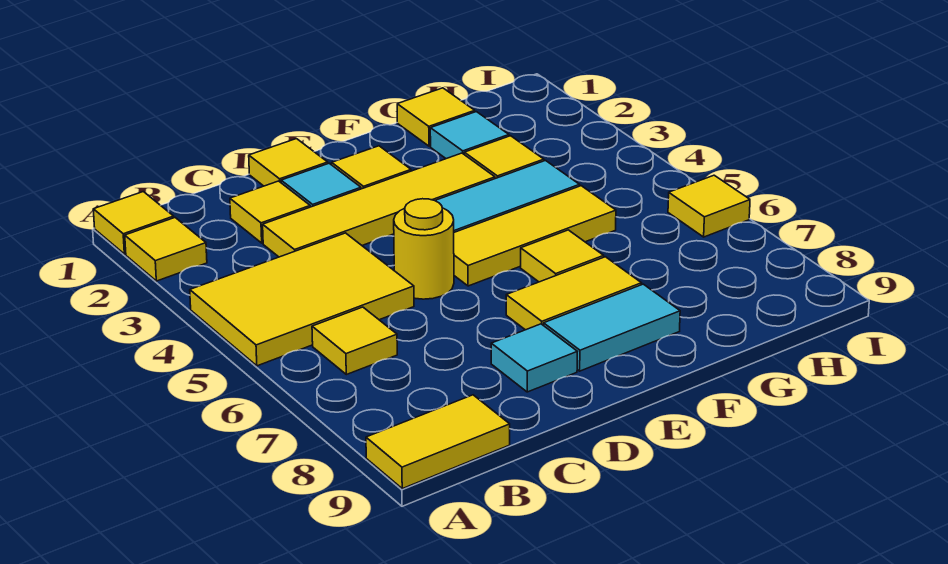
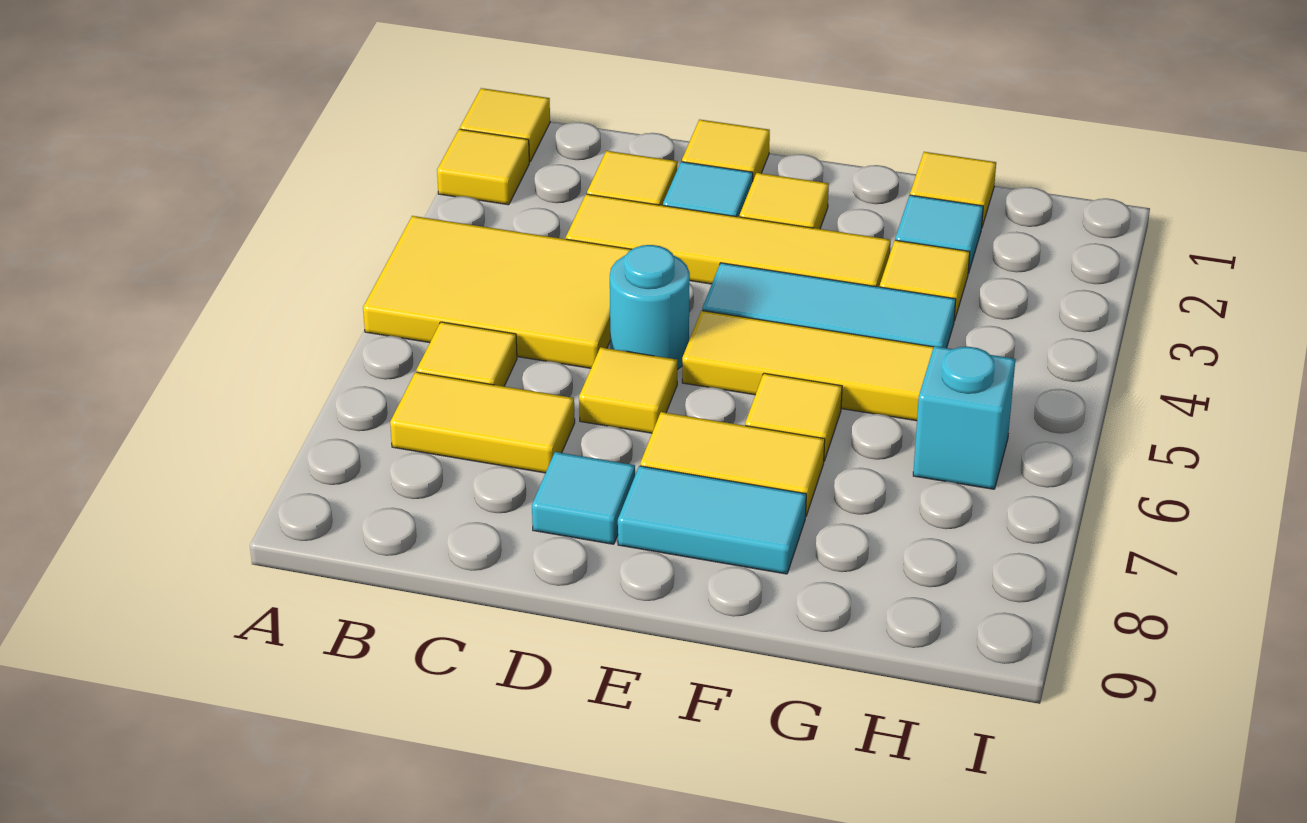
yellow 1x2 tile [366,395,510,489] -> yellow 1x2 tile moved to [390,372,575,473]
yellow 1x1 round brick [394,199,454,299] -> cyan 1x1 round brick [610,245,690,370]
none -> cyan 1x1 brick [913,346,1015,489]
yellow 1x1 tile [668,175,750,237] -> yellow 1x1 tile moved to [579,347,677,433]

